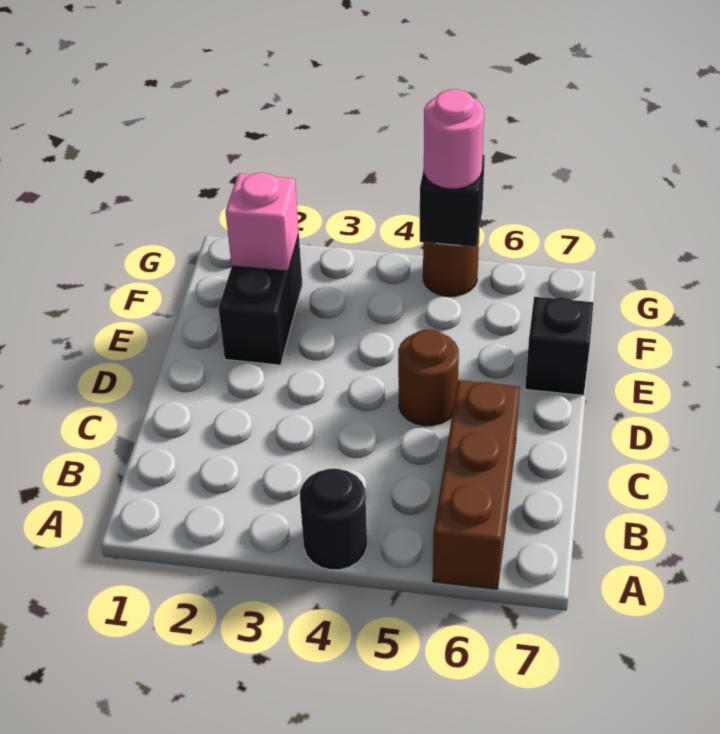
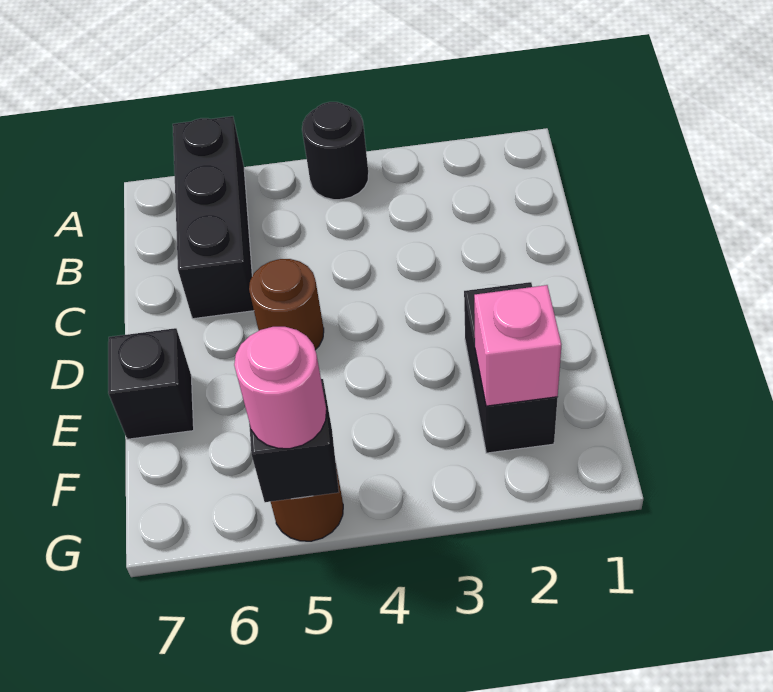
brown 1x3 brick [433,380,520,589] -> black 1x3 brick [173,116,254,319]

